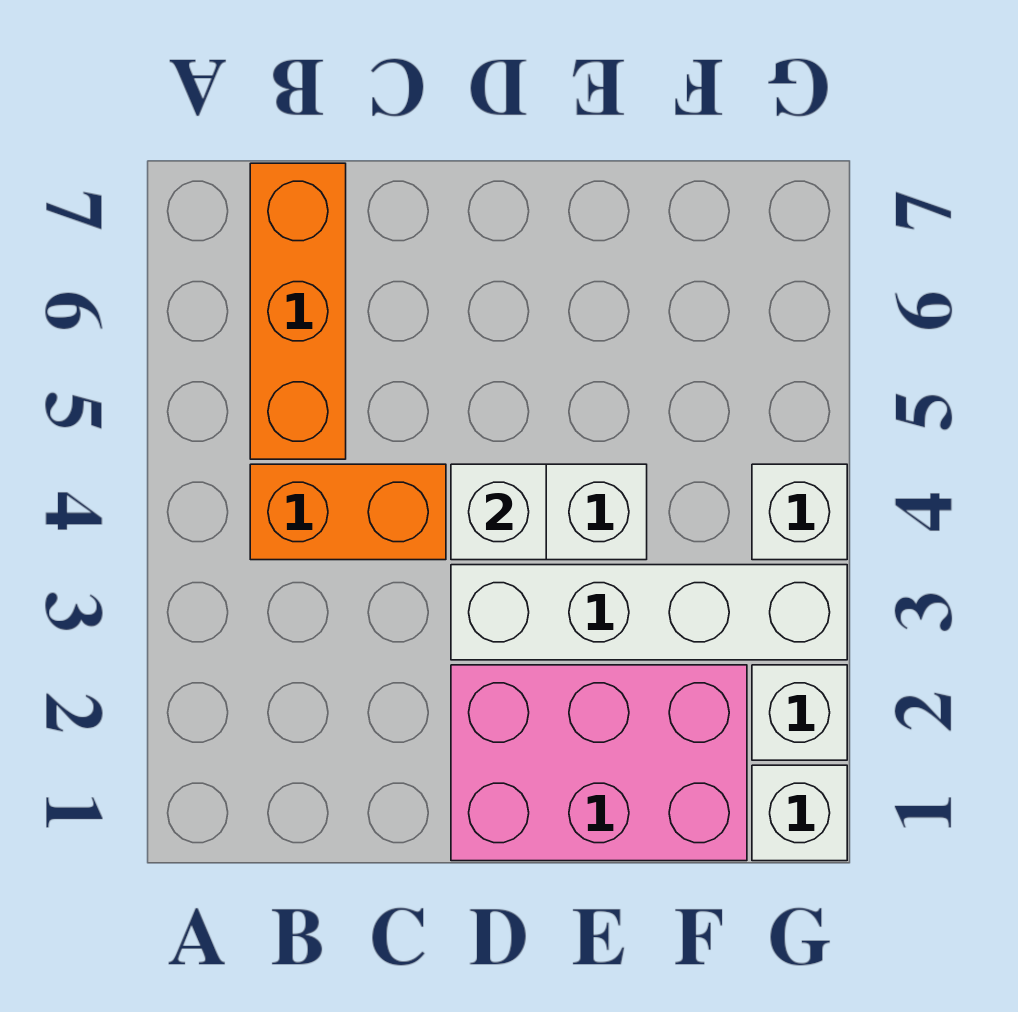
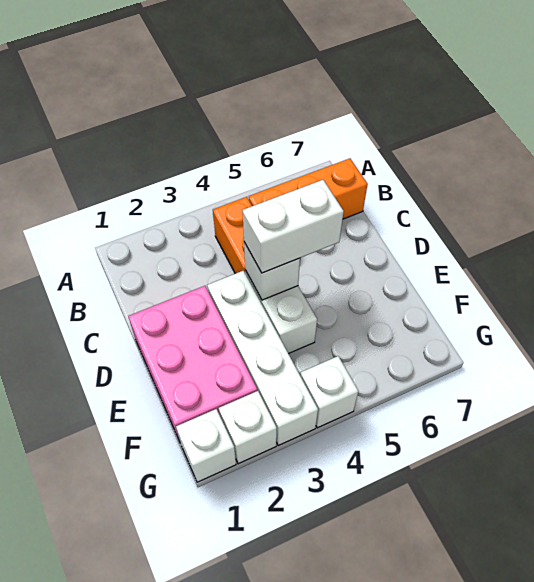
none -> white 1x2 brick [243,180,344,273]

